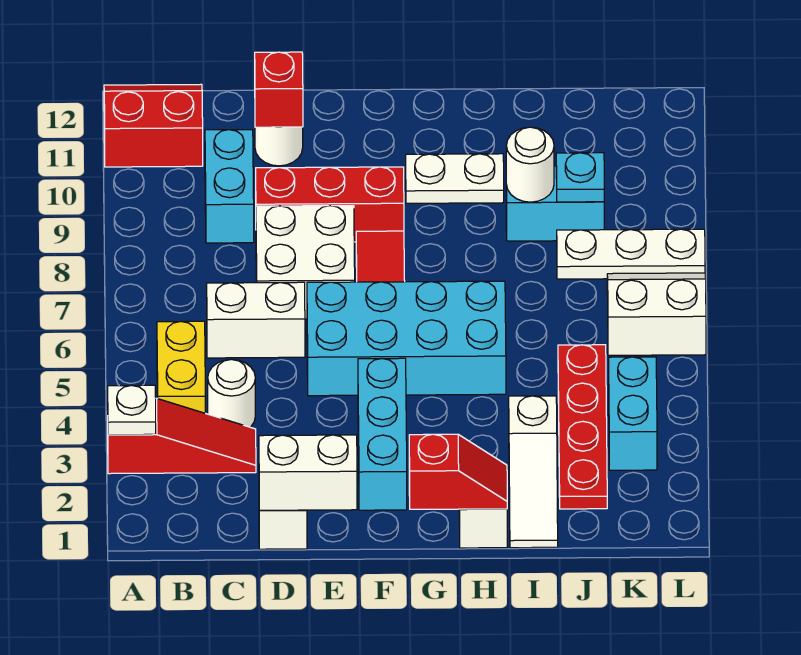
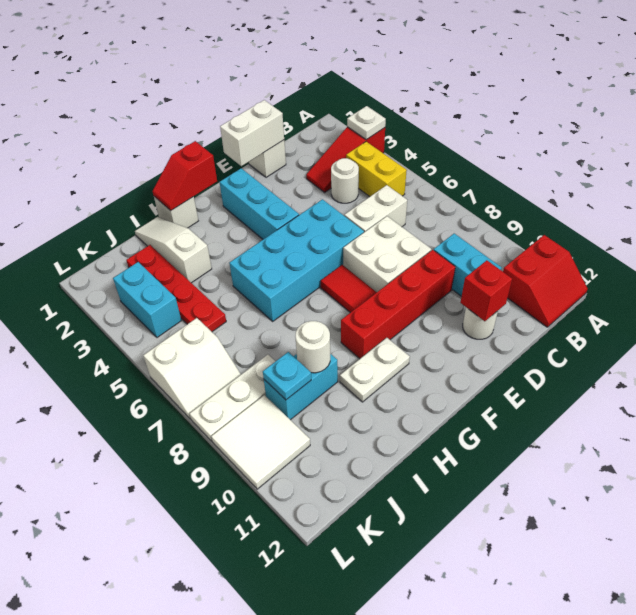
red 1x3 brick [256,167,404,242] -> red 1x4 brick [341,250,455,359]
none -> white 2x2 tile [211,395,310,489]

